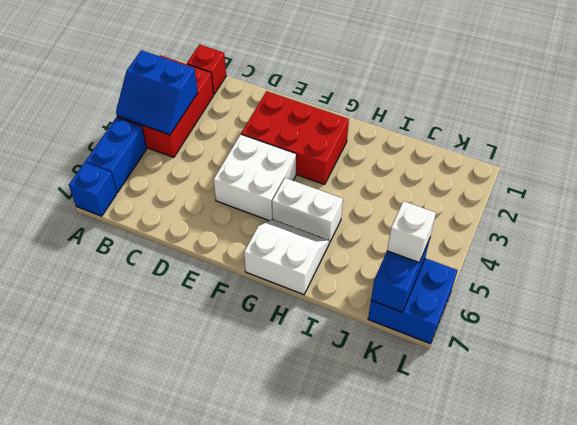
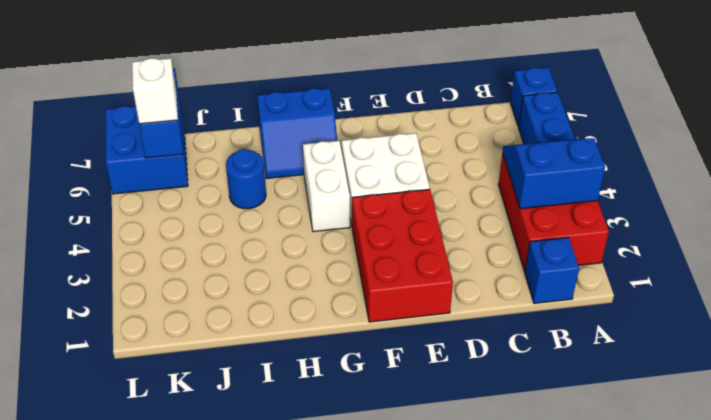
red 1x1 brick [187,44,226,95] -> blue 1x1 brick [525,237,579,303]
red 2x3 brick [241,91,349,185] -> red 2x3 brick turned to [352,189,453,322]
white 1x2 brick [272,178,343,243] -> white 1x2 brick turned to [303,141,350,232]
white 2x2 slope [244,219,329,295] -> blue 2x2 slope [257,88,337,179]
none -> blue 1x1 round brick [226,149,266,209]

